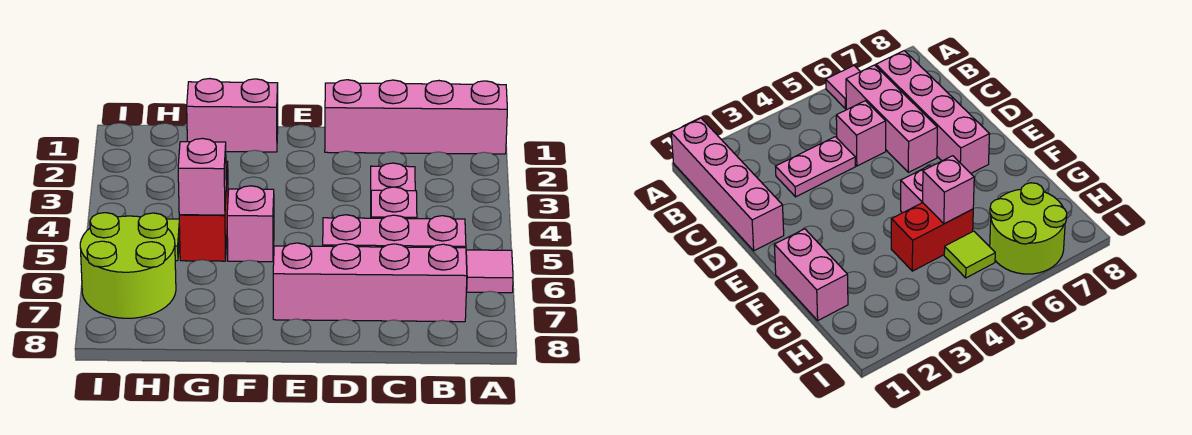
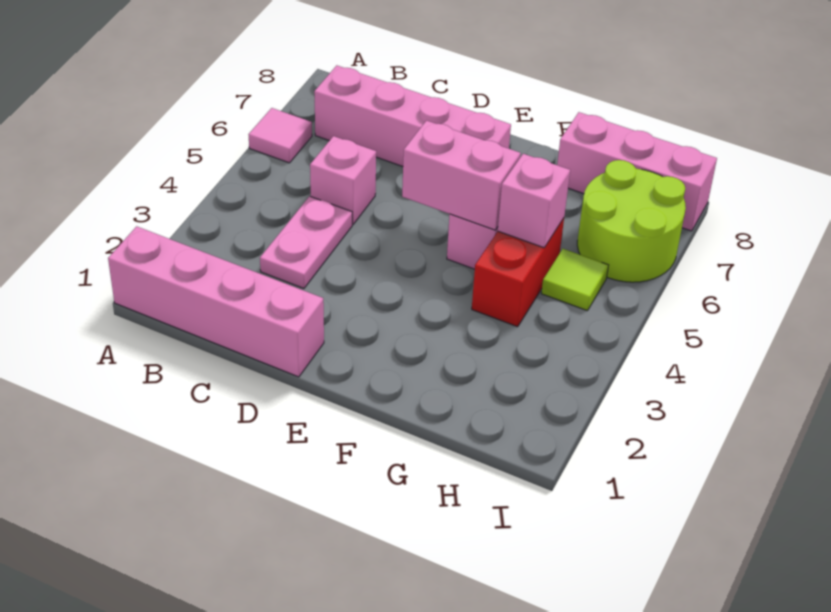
pink 1x3 brick [323,215,466,248] -> pink 1x3 brick moved to [557,112,717,231]
pink 1x2 brick [187,79,278,152] -> pink 1x2 brick moved to [402,121,521,230]

